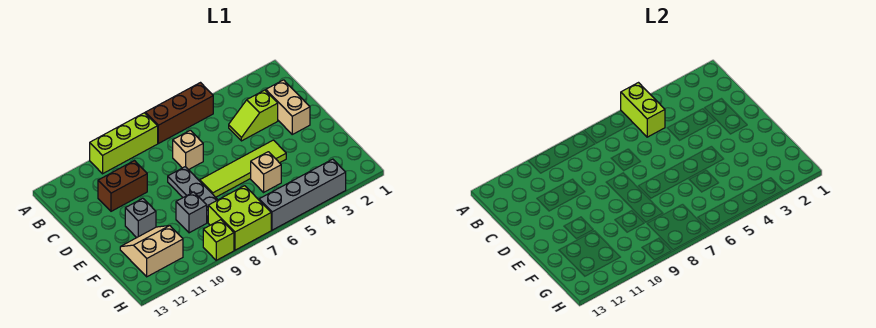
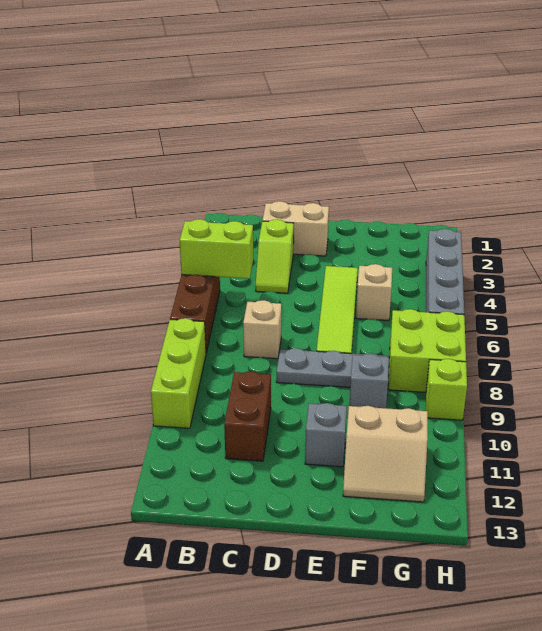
tan 2x2 slope [120,226,183,277] -> tan 2x2 slope turned to [343,406,428,502]

